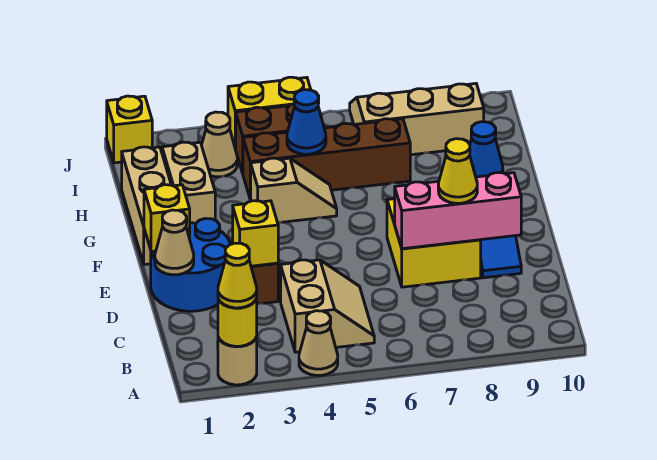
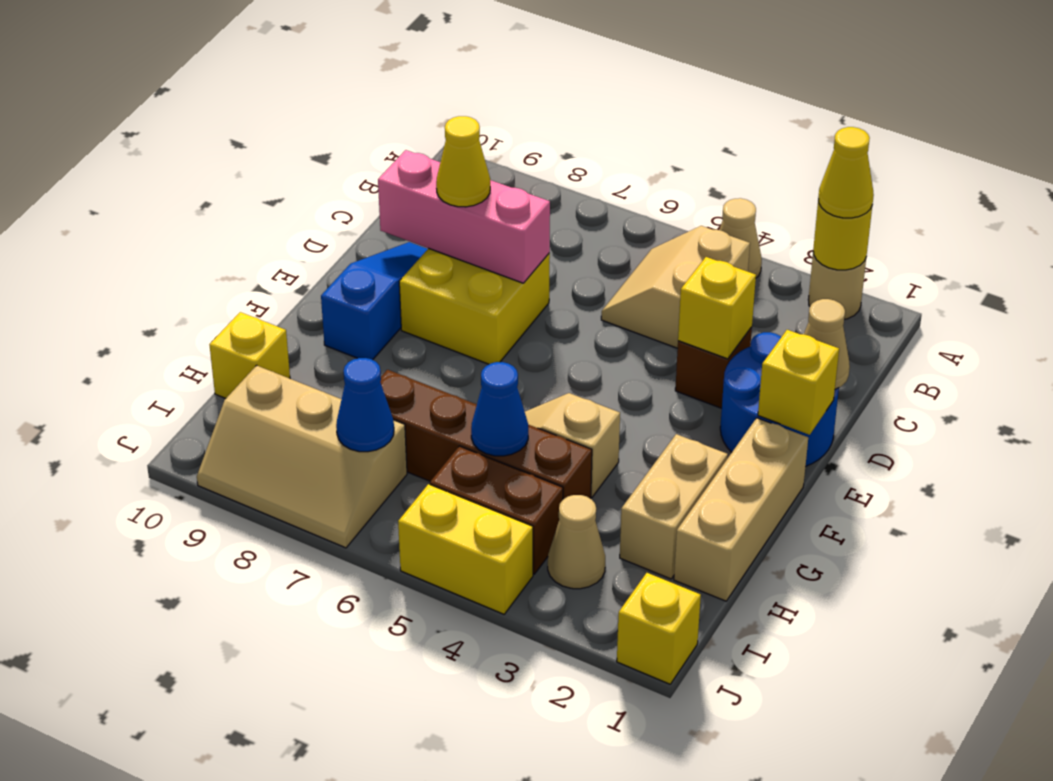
blue 1x1 cone [470,122,503,177] -> blue 1x1 cone moved to [336,358,394,452]
none -> yellow 1x1 brick [209,312,290,398]

